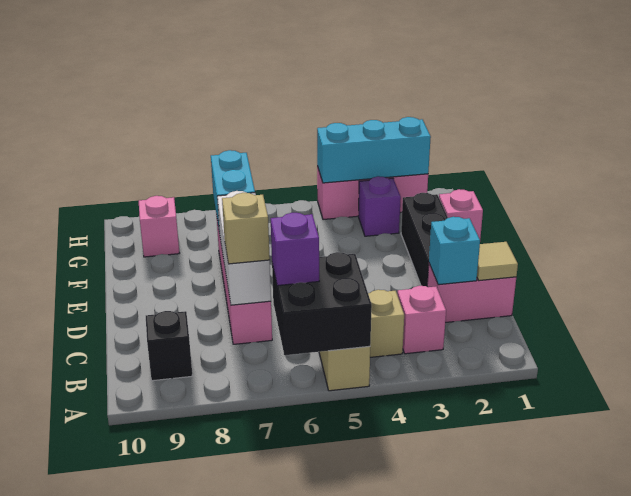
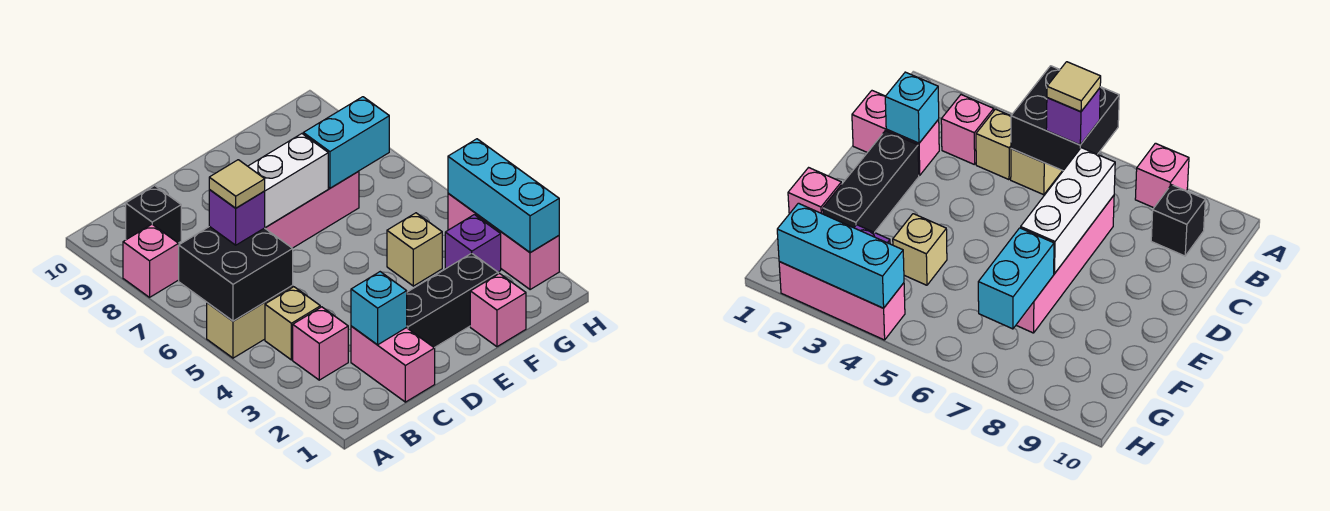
tan 1x1 tile [477,242,518,281] -> tan 1x1 tile moved to [209,160,265,208]
tan 1x1 brick [222,193,270,264] -> tan 1x1 brick moved to [387,213,442,286]
pink 1x1 brick [139,196,179,257] -> pink 1x1 brick moved to [123,224,179,297]

